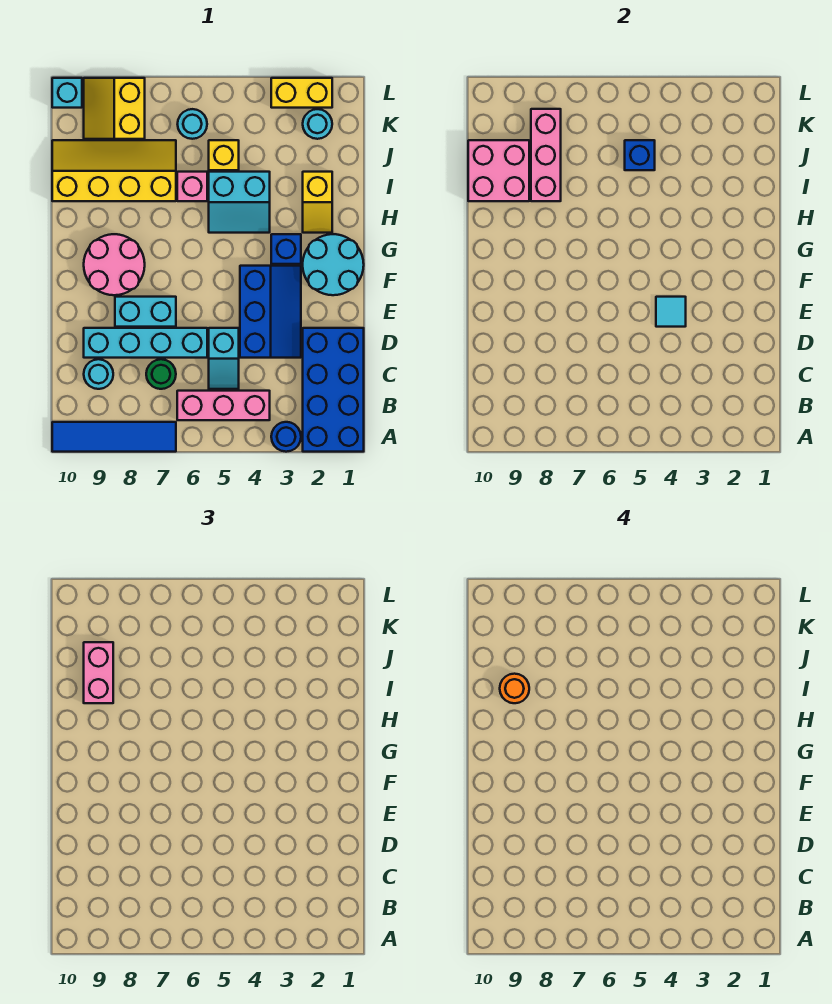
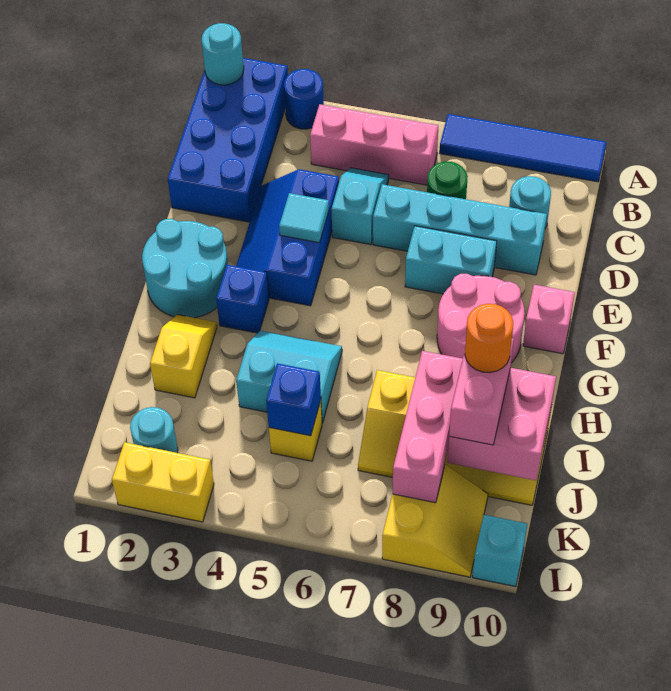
pink 1x1 brick [177,172,207,201] -> pink 1x1 brick moved to [523,285,575,354]
cyan 1x1 round brick [178,109,207,139] -> cyan 1x1 round brick moved to [202,23,244,85]

